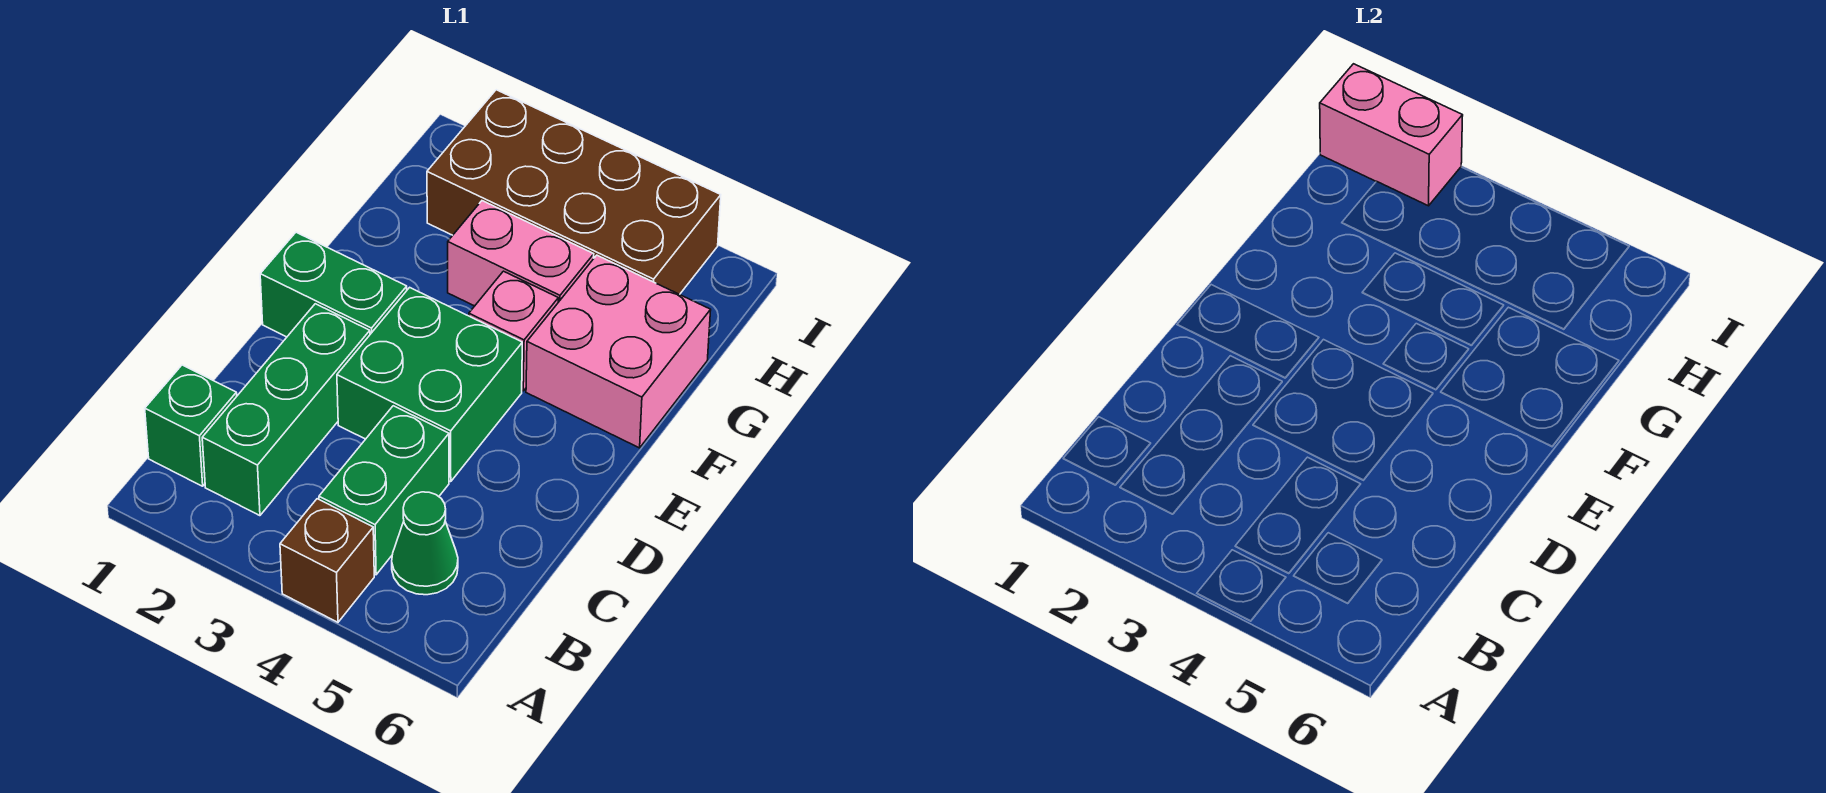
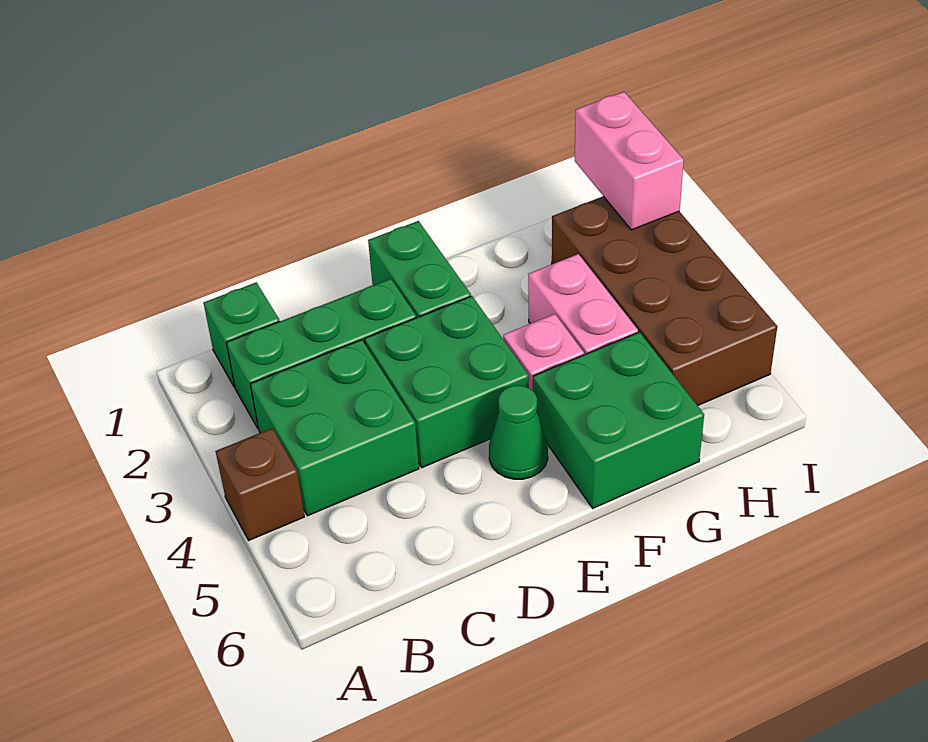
green 1x2 brick [319,406,449,575] -> green 2x2 brick [250,340,419,516]
green 1x1 cone [392,492,458,595] -> green 1x1 cone moved to [489,385,548,479]
pink 2x2 brick [526,255,711,448] -> green 2x2 brick [533,332,704,508]

